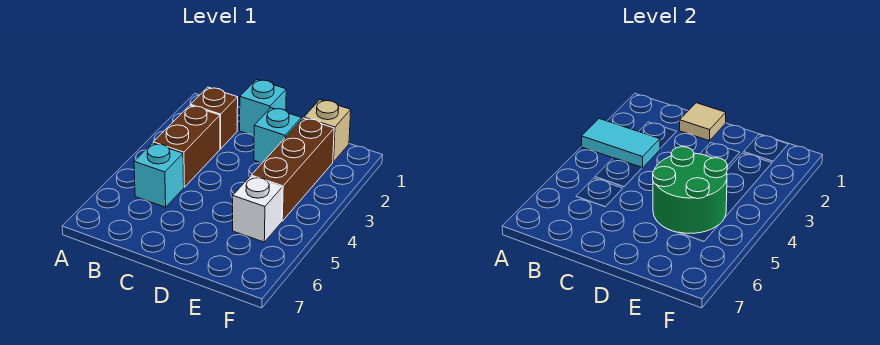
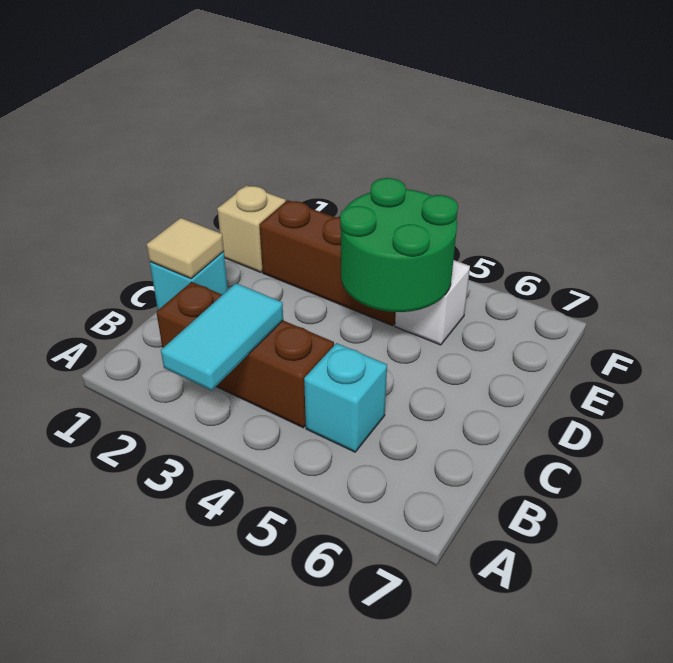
cyan 1x1 brick [254,108,302,163] -> none

